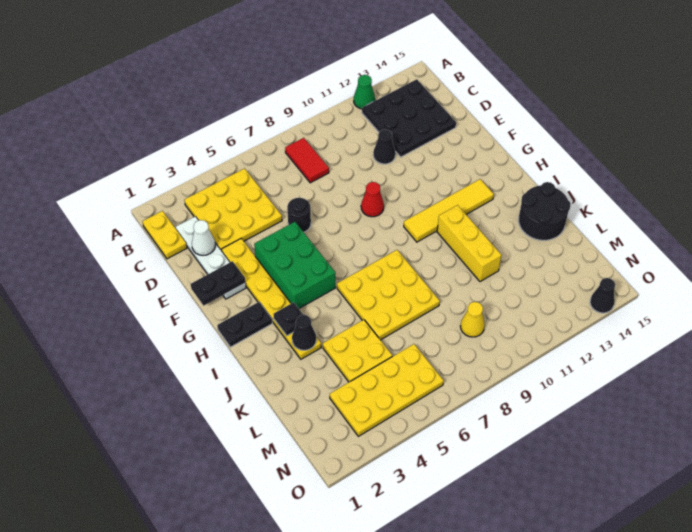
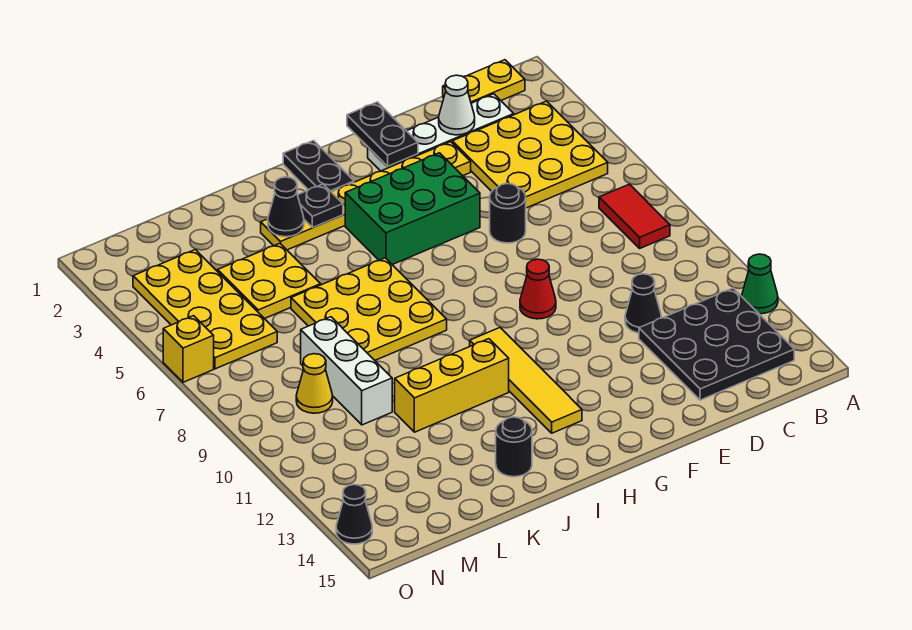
red 1x2 tile [285,138,329,183] -> red 1x2 tile turned to [599,184,670,248]
black 2x2 round brick [519,182,571,240] -> black 1x1 round brick [496,417,532,477]
none -> white 1x3 brick [301,317,392,425]
none -> yellow 1x1 brick [163,316,214,382]

